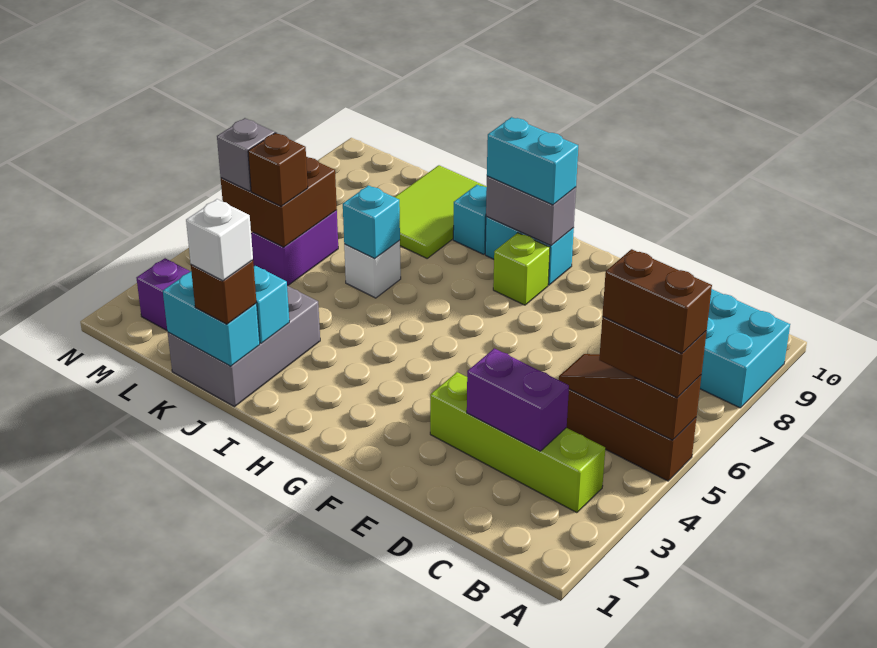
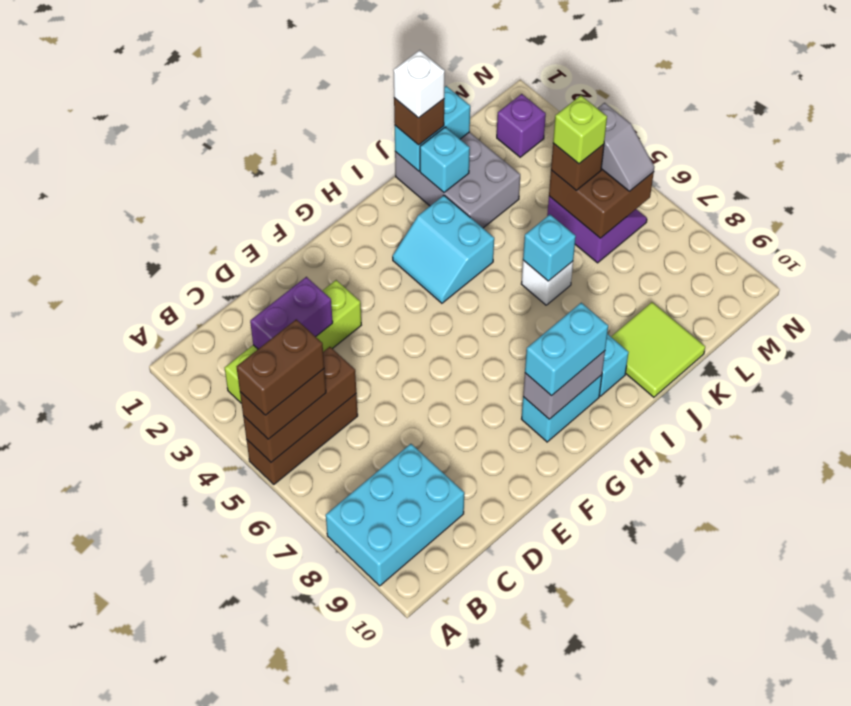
brown 1x3 slope [559,354,701,440] -> brown 1x3 brick [243,347,356,462]
lime 1x1 brick [493,233,550,305] -> lime 1x1 brick moved to [553,96,607,164]
none -> cyan 2x2 slope [392,195,494,303]
lime 2x3 tile [395,165,487,258] -> lime 2x2 tile [611,302,705,397]

